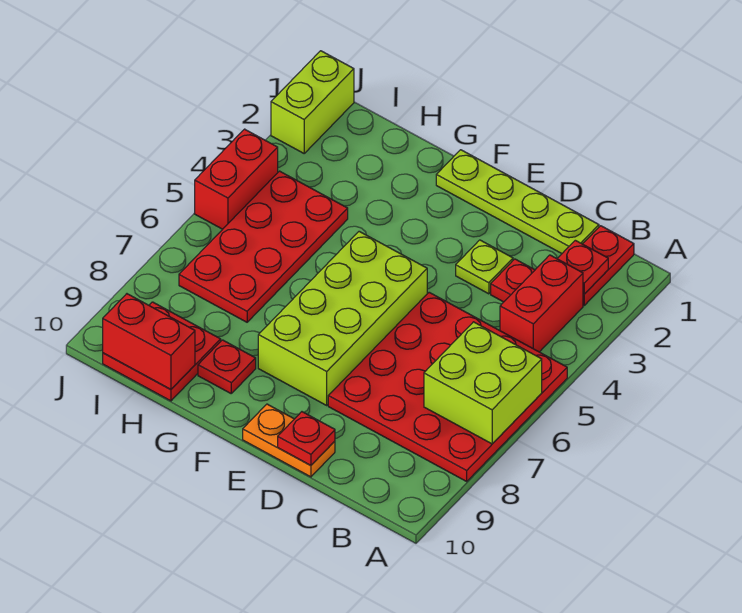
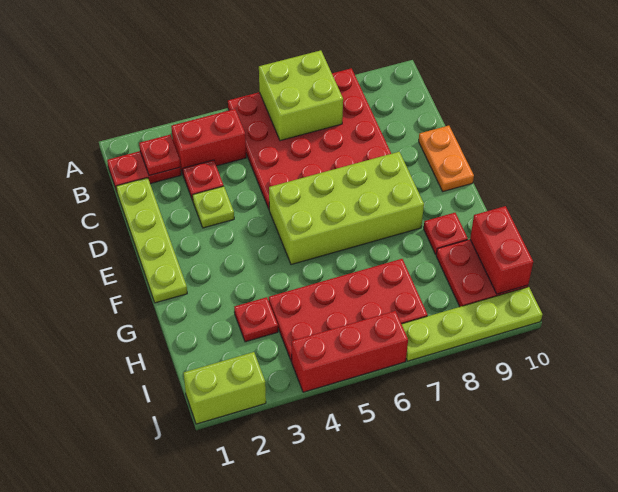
red 1x1 plate [278,412,335,465] -> red 1x1 plate moved to [234,297,278,342]
red 1x2 brick [195,129,278,229] -> red 1x3 brick [291,311,408,392]
none -> lime 1x4 plate [402,287,542,361]

